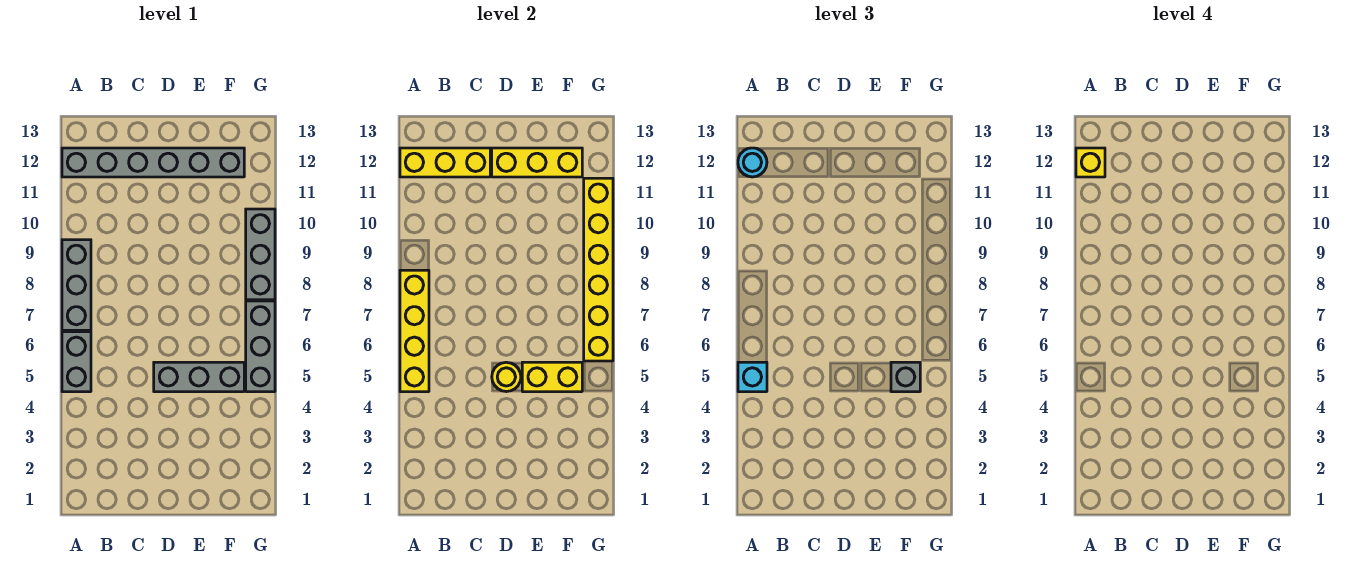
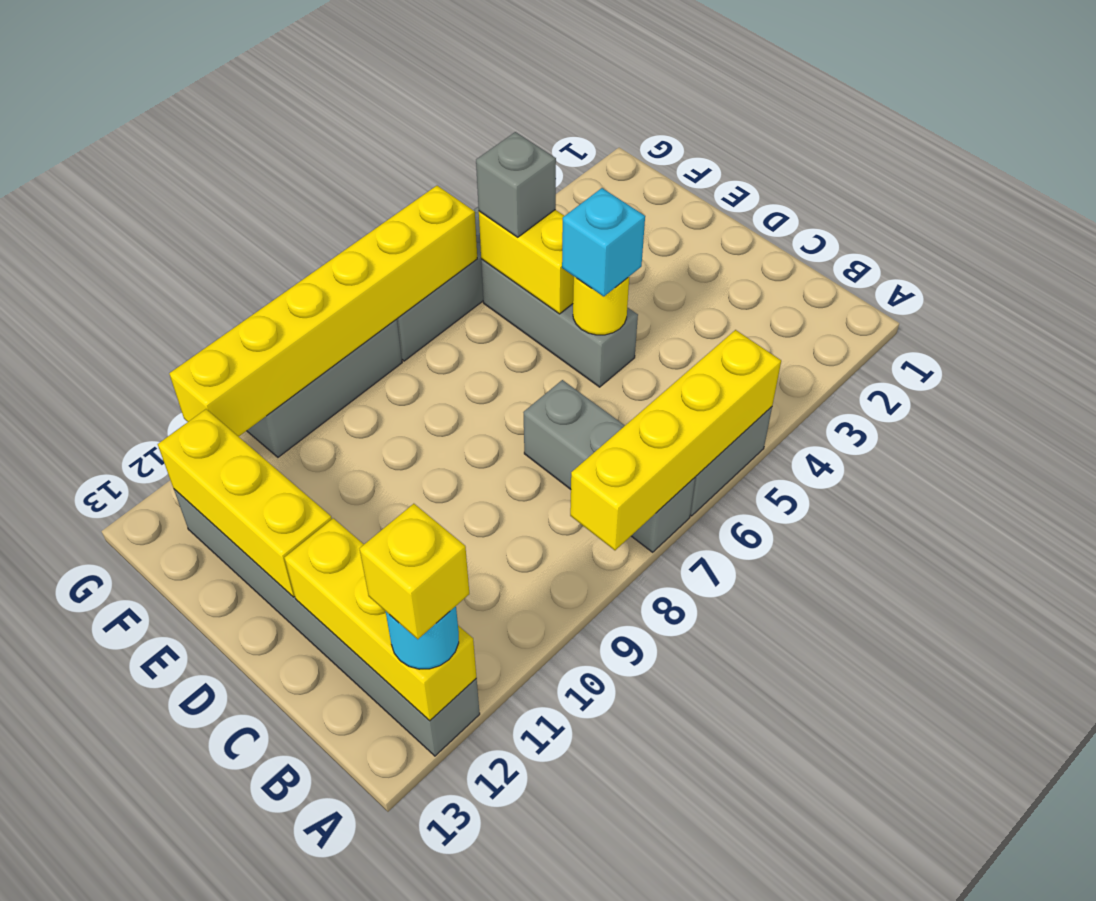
cyan 1x1 brick [738,362,767,392] -> cyan 1x1 brick moved to [562,188,645,296]
grey 1x3 brick [62,240,91,330] -> grey 1x3 brick turned to [523,380,695,552]

